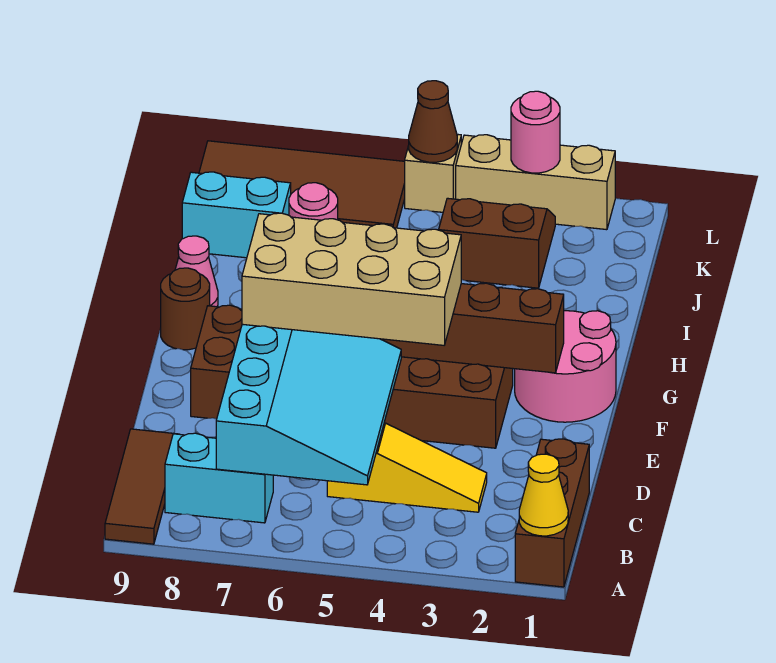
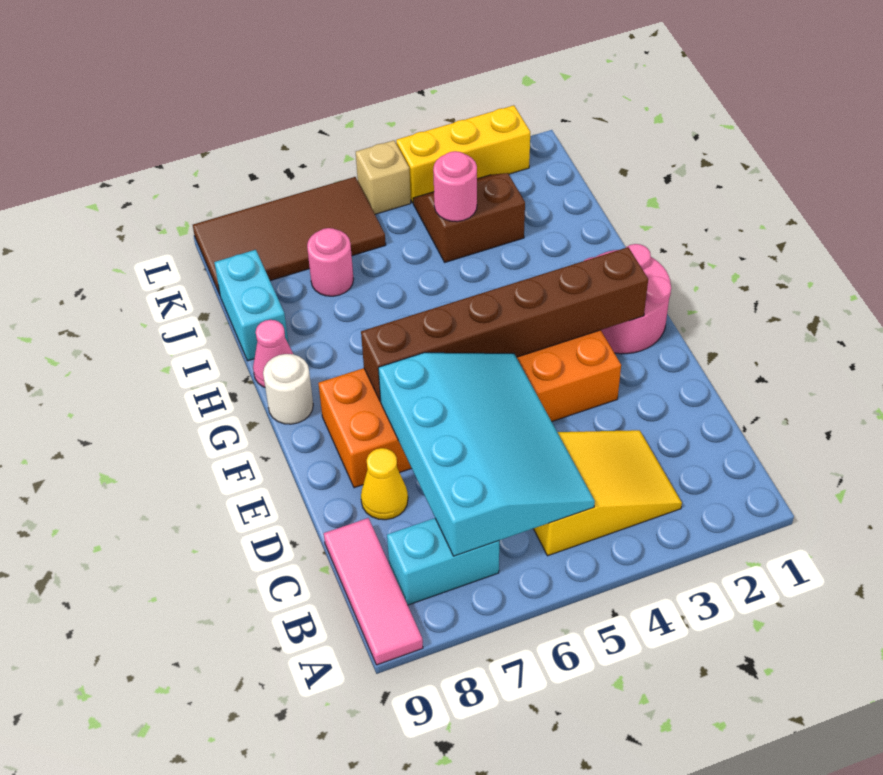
brown 1x3 brick [515,439,589,587] -> none
yellow 1x1 cone [519,454,568,536] -> yellow 1x1 cone moved to [361,448,408,520]
brown 1x3 tile [105,429,174,544] -> pink 1x3 tile [324,518,423,665]
yellow 1x3 slope [327,423,487,512] -> yellow 2x3 slope [533,430,682,556]
brown 2x6 brick [191,305,513,448] -> orange 2x6 brick [318,330,621,488]
tan 2x4 brick [242,213,461,345] -> none
brown 1x1 round brick [161,268,210,350] -> white 1x1 round brick [263,354,313,424]
cyan 1x2 brick [182,172,291,258] -> cyan 1x2 brick turned to [214,250,289,361]
tan 1x3 brick [456,135,615,230] -> yellow 1x3 brick [396,105,530,203]
pink 1x1 round brick [511,91,560,173] -> pink 1x1 round brick moved to [433,151,477,222]
brown 1x1 cone [409,81,457,162] -> none

